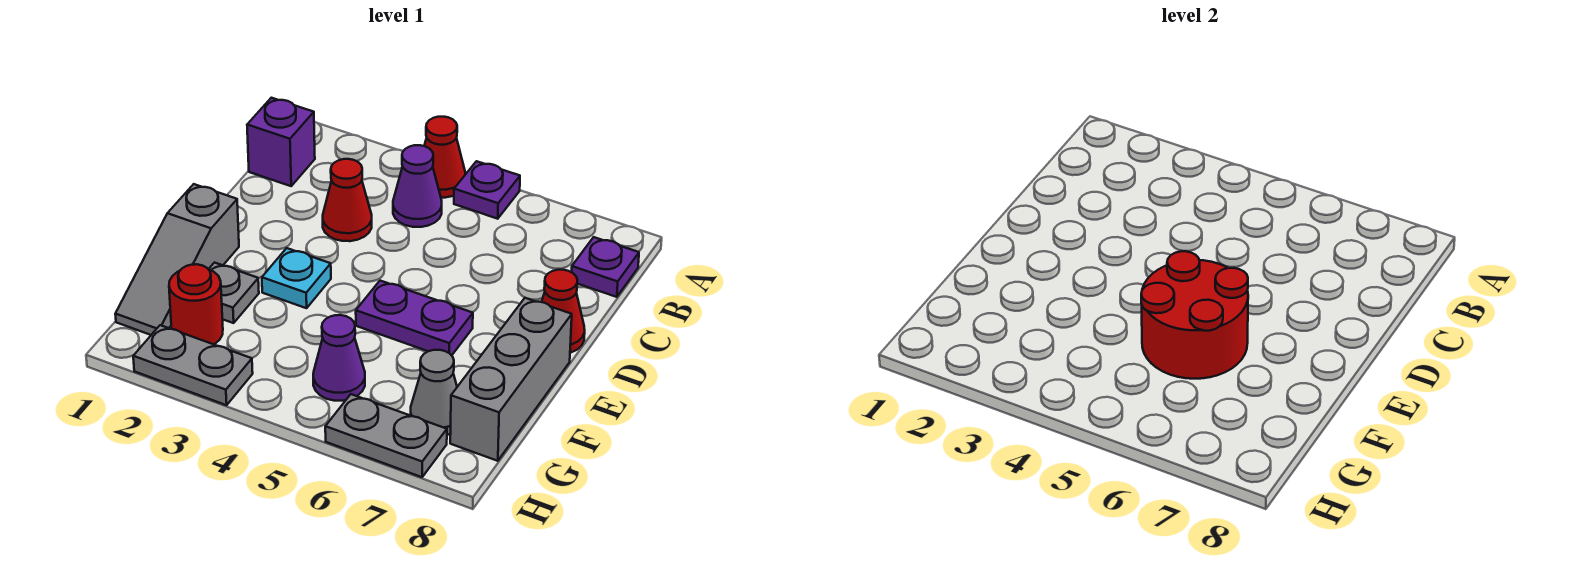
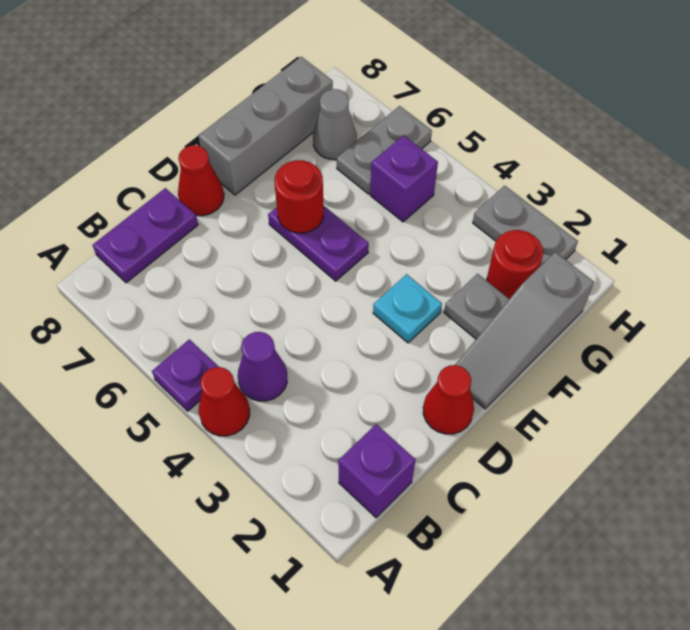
purple 1x1 plate [572,237,639,297] -> purple 1x2 plate [93,188,198,283]
red 1x1 cone [323,159,372,241] -> red 1x1 cone moved to [423,365,474,434]
grey 1x3 slope [115,184,239,335] -> grey 1x3 slope turned to [455,252,594,409]
red 2x2 round brick [1141,251,1248,379] -> red 1x1 round brick [275,160,324,233]
purple 1x1 cone [313,315,365,401] -> purple 1x1 brick [370,135,438,222]
grey 1x2 plate [325,394,447,477] -> grey 1x2 plate turned to [337,106,432,194]

